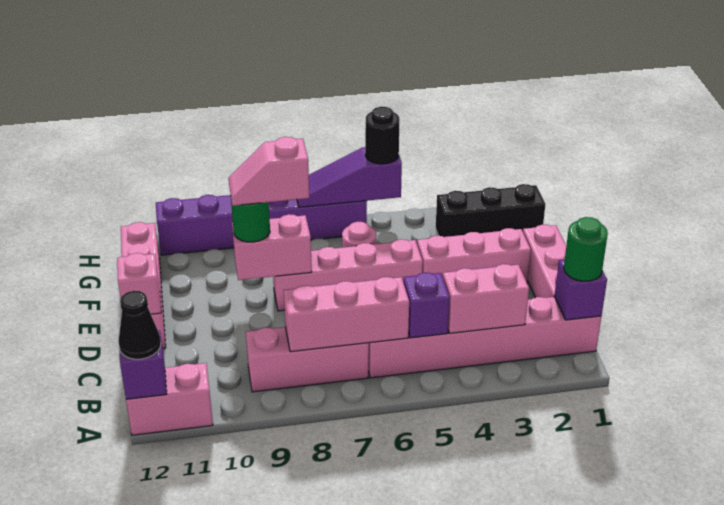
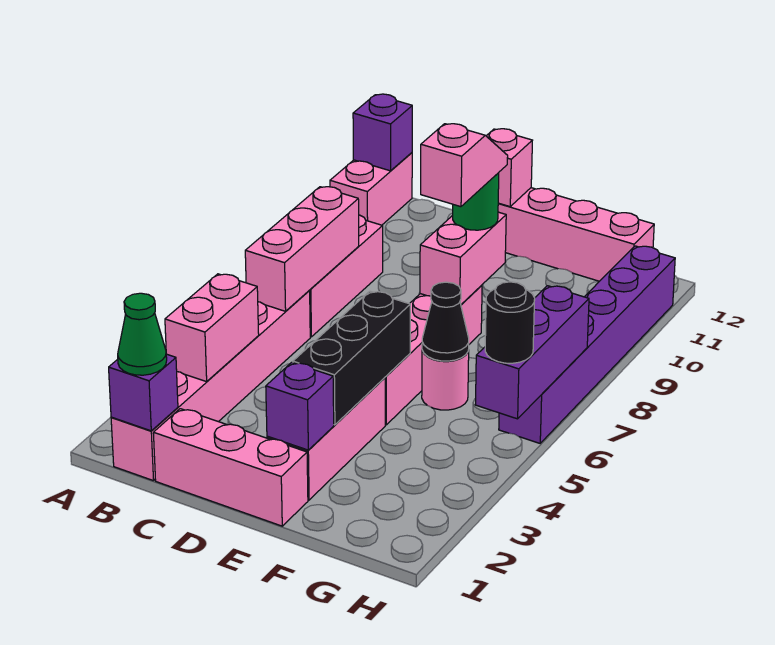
black 1x1 cone [119,291,161,359] -> black 1x1 cone moved to [422,282,469,361]
green 1x1 round brick [564,217,608,281] -> green 1x1 cone [118,293,167,375]
purple 1x1 brick [403,273,450,338] -> purple 1x1 brick moved to [266,362,334,450]
black 1x3 brick [436,184,545,237] -> black 1x3 brick moved to [293,291,410,425]
purple 1x3 slope [297,147,402,207] -> purple 1x3 brick [475,286,589,419]

